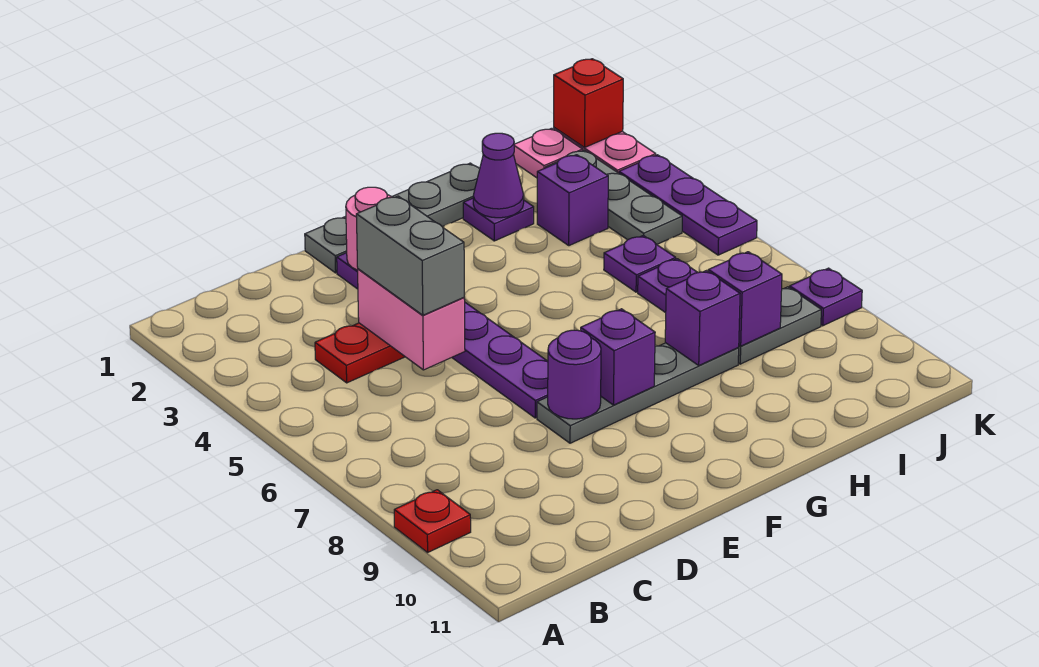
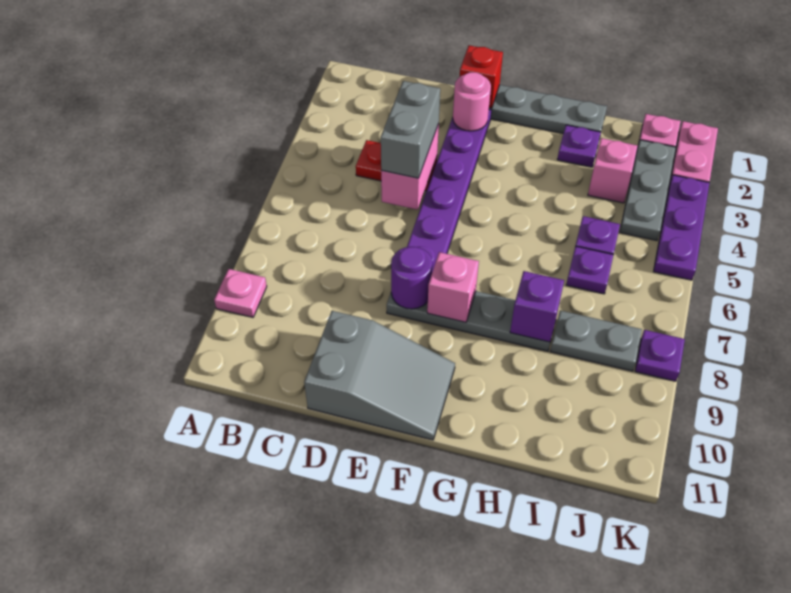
red 1x1 plate [394,490,471,552] -> pink 1x1 plate [214,269,267,317]
none -> grey 2x3 slope [304,311,455,440]
purple 1x1 brick [581,309,655,405] -> pink 1x1 brick [427,252,479,322]
purple 1x1 cone [473,133,524,218] -> none
purple 1x1 brick [537,155,608,246] -> pink 1x1 brick [588,138,638,203]
purple 1x1 brick [708,252,782,346] -> none
red 1x1 brick [554,59,623,147] -> red 1x1 brick moved to [460,46,503,108]

